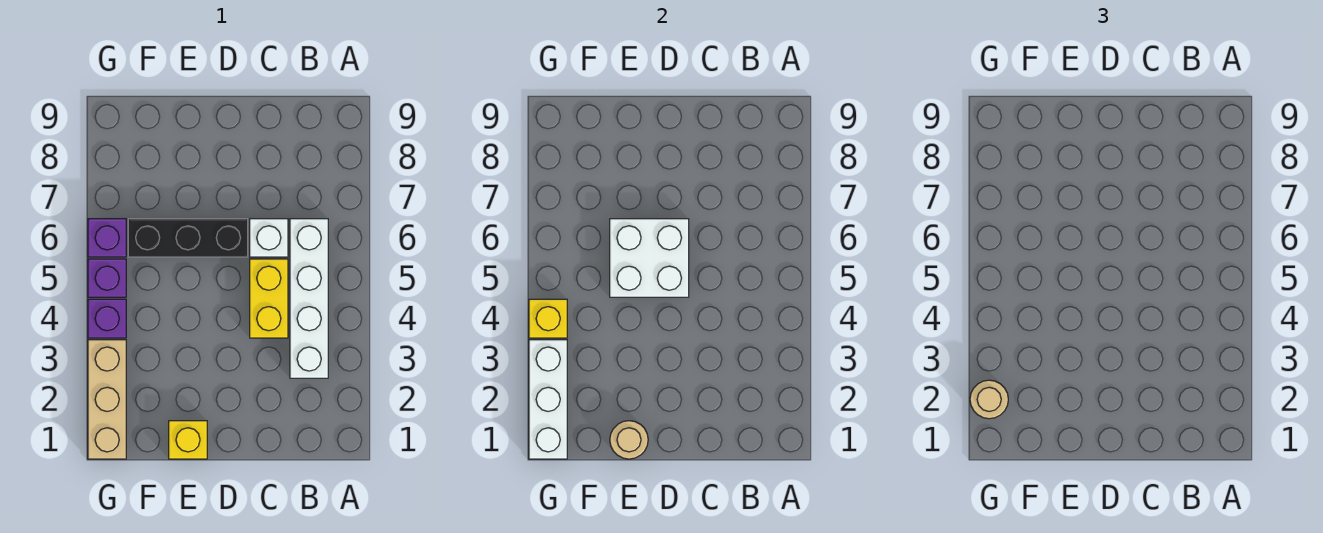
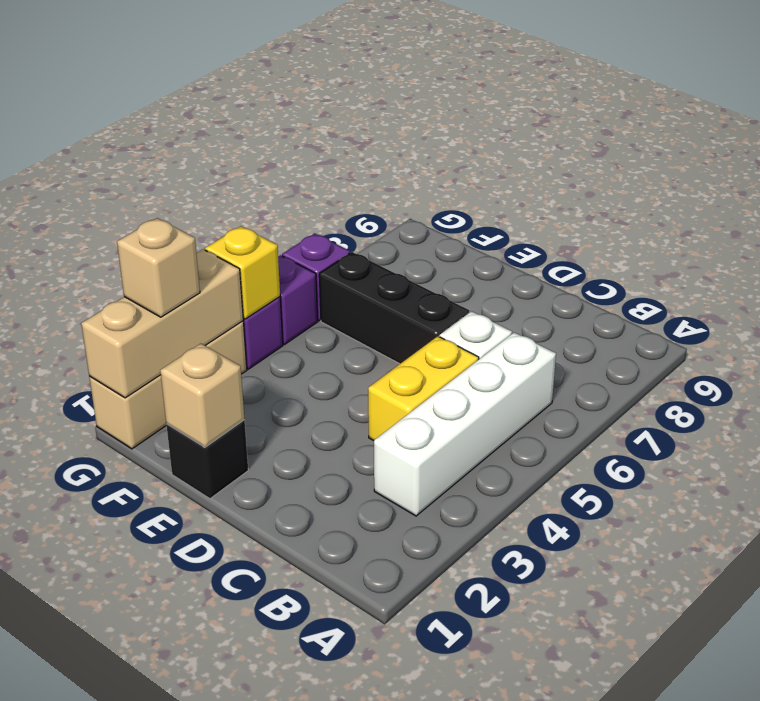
white 2x2 brick [610,219,689,297] -> none
yellow 1x1 brick [169,421,207,459] -> black 1x1 brick [166,420,248,499]
tan 1x1 round brick [610,421,648,459] -> tan 1x1 brick [160,344,244,447]
white 1x3 brick [529,340,567,459] -> tan 1x3 brick [81,249,243,398]
tan 1x1 round brick [970,380,1008,419] -> tan 1x1 brick [117,218,200,317]

